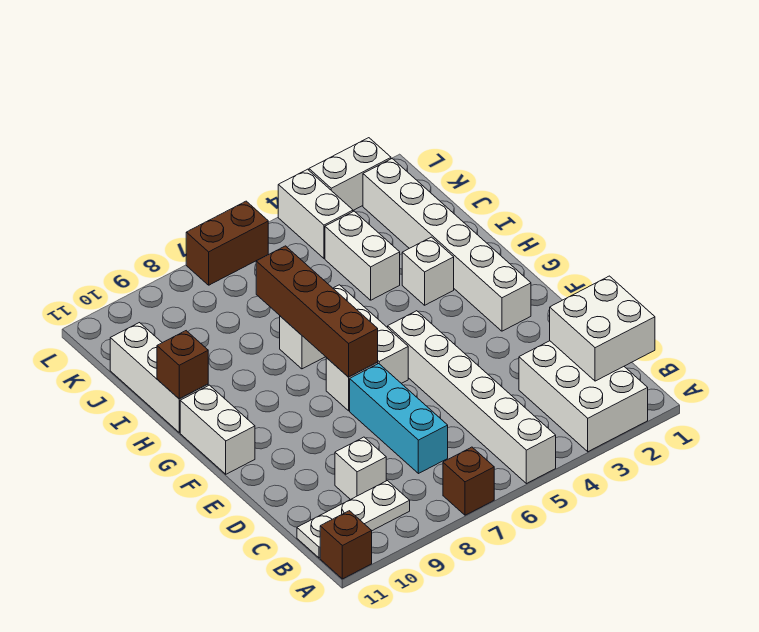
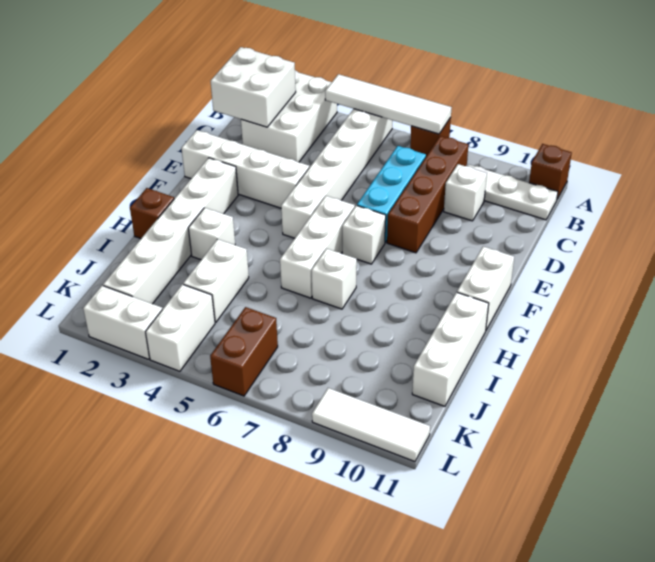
none -> white 1x4 tile [325,74,452,134]
none -> white 1x4 brick [181,130,309,208]
brown 1x4 brick [256,246,378,377] -> brown 1x4 brick moved to [387,136,468,253]
brown 1x1 brick [157,331,208,399] -> brown 1x1 brick moved to [130,188,174,239]
brown 1x2 brick [186,201,268,285] -> brown 1x2 brick turned to [210,307,278,396]
none -> white 1x3 tile [312,388,430,462]

